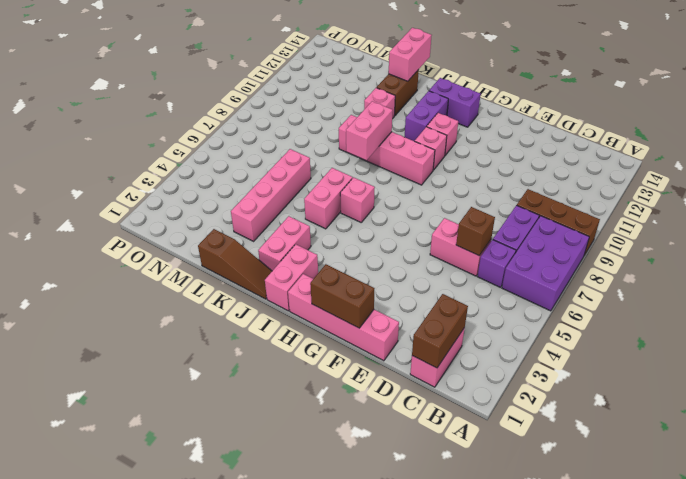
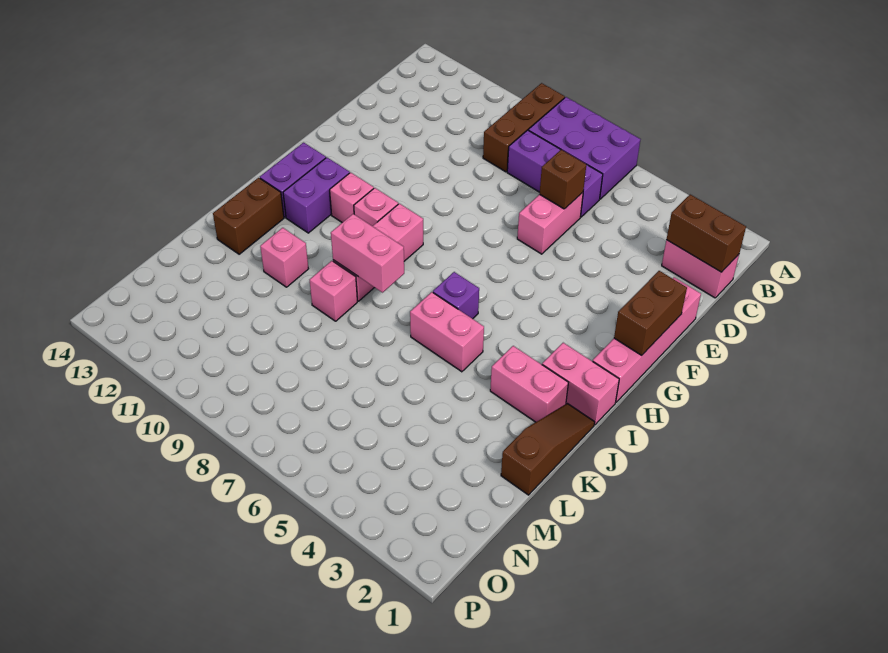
pink 1x1 brick [340,177,375,222] -> purple 1x1 brick [433,272,479,319]
purple 1x2 brick [405,91,448,141] -> purple 1x2 brick turned to [283,158,350,233]
brown 1x2 brick [377,70,419,116] -> brown 1x2 brick turned to [213,178,284,254]
pink 1x2 brick [389,28,432,81] -> none
pink 1x4 brick [231,149,311,241] -> none

